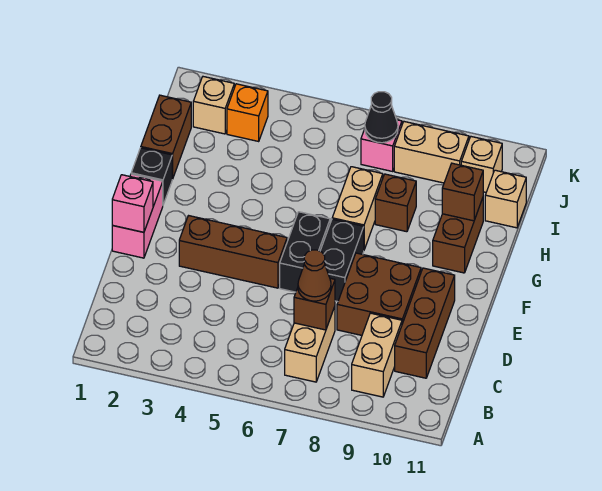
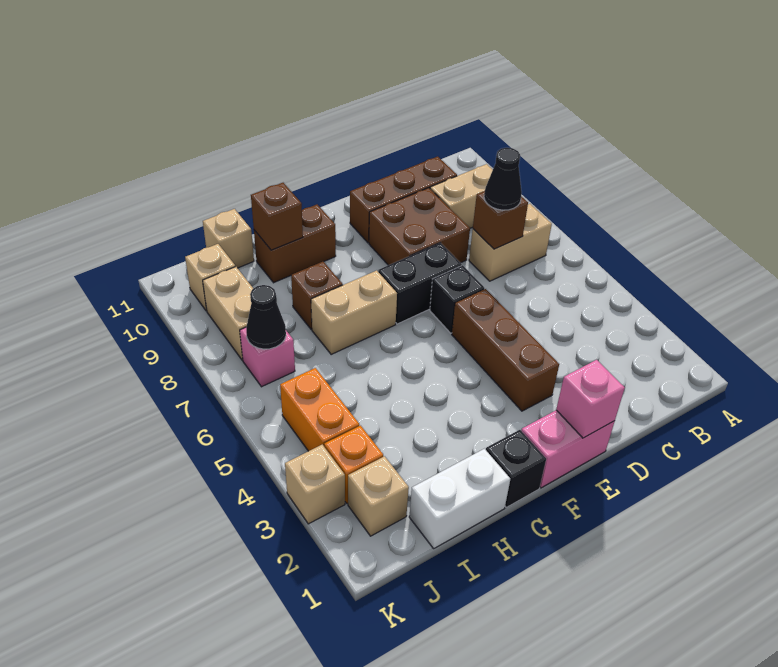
brown 1x1 cone [298,250,331,301] -> black 1x1 cone [484,148,522,210]
black 1x2 brick [280,212,330,292] -> black 1x1 brick [430,265,484,333]
brown 1x2 brick [141,95,191,179] -> white 1x2 brick [409,449,510,548]
none -> orange 1x2 brick [280,368,359,451]
none -> tan 1x1 brick [285,445,345,524]

